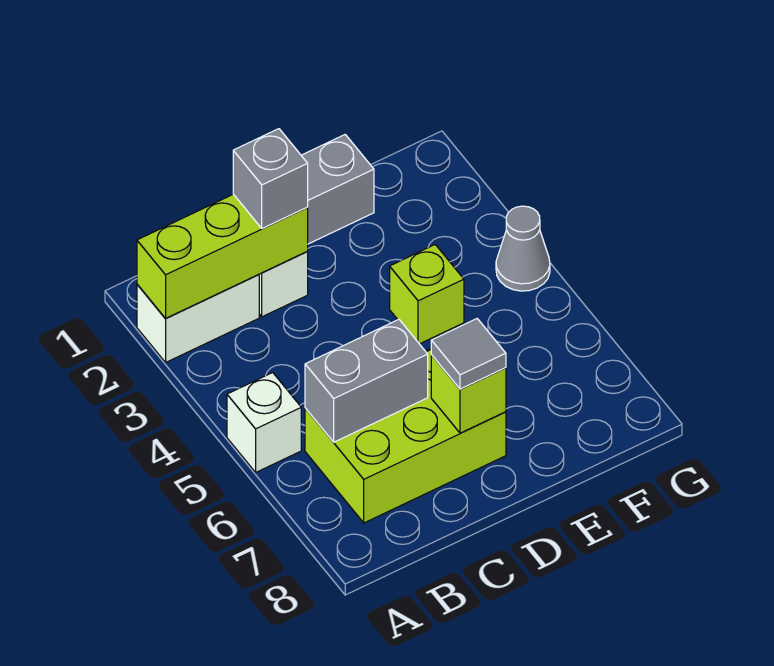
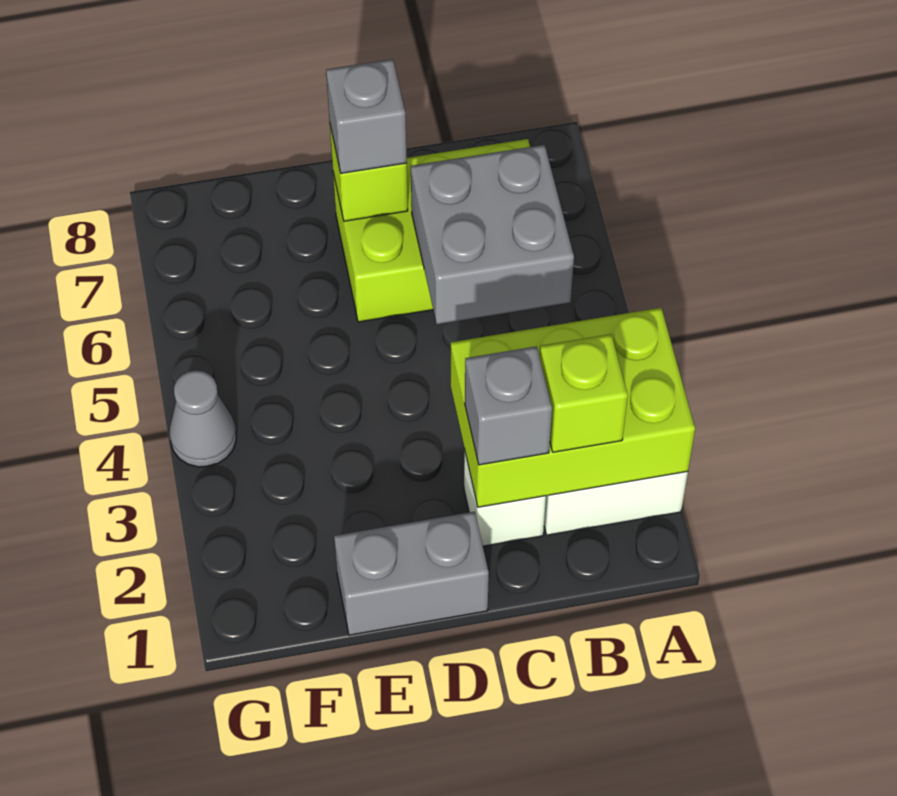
lime 1x3 brick [137,194,308,318] -> lime 2x3 brick [451,308,695,507]
white 1x1 brick [227,373,301,472] -> none
grey 1x2 brick [305,320,428,442] -> grey 2x2 brick [411,145,574,324]
grey 1x1 tile [431,319,506,389] -> grey 1x1 brick [326,59,407,173]
lime 1x1 brick [390,245,464,344] -> lime 1x1 brick moved to [540,334,628,452]

